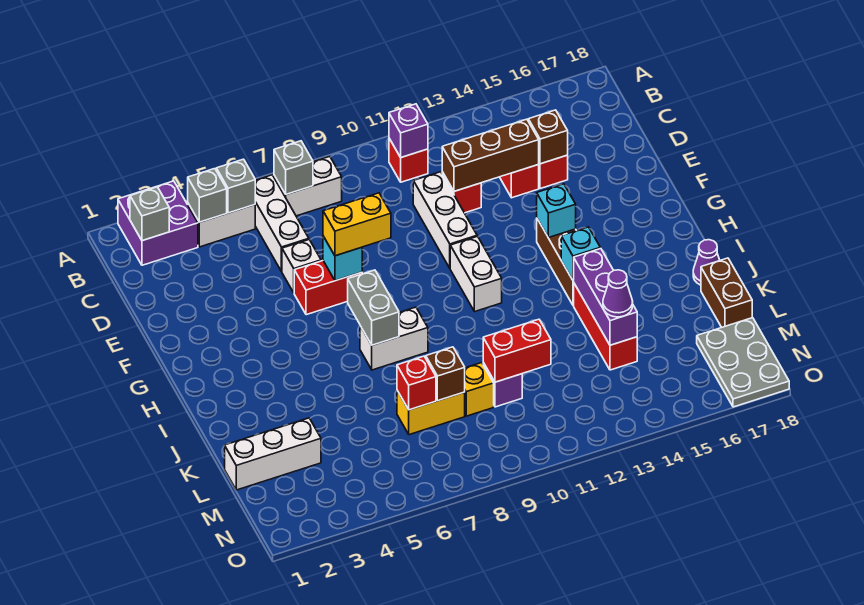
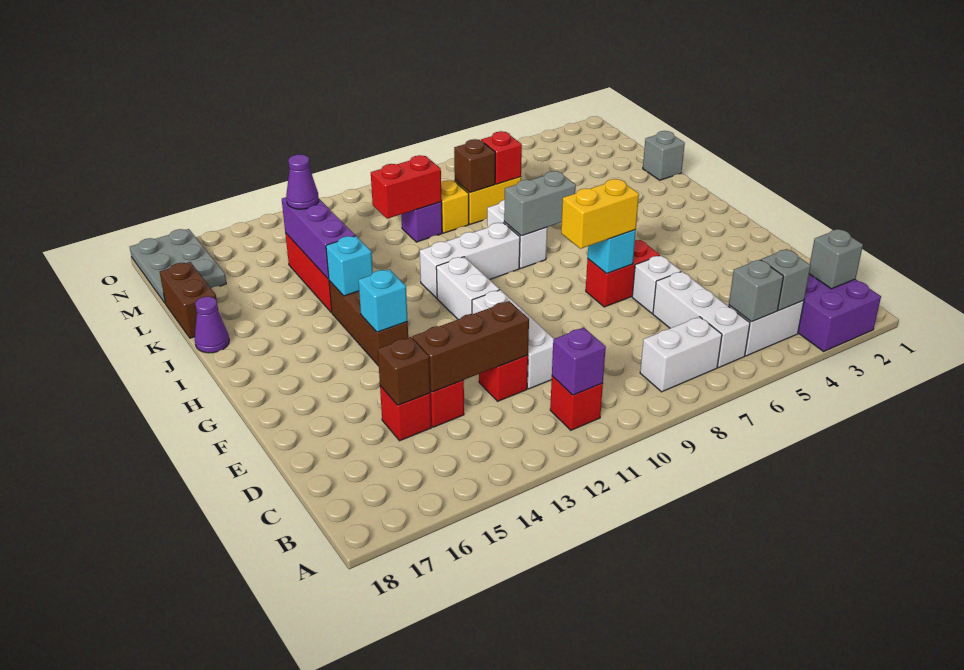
grey 1x1 brick [274,141,313,194] -> grey 1x1 brick moved to [643,131,685,180]
grey 1x2 brick [348,270,399,345] -> grey 1x2 brick turned to [504,171,576,236]
white 1x2 brick [360,307,428,370] -> white 1x2 brick turned to [487,200,547,268]
white 1x3 brick [225,418,321,490] -> white 1x3 brick moved to [420,223,520,298]

